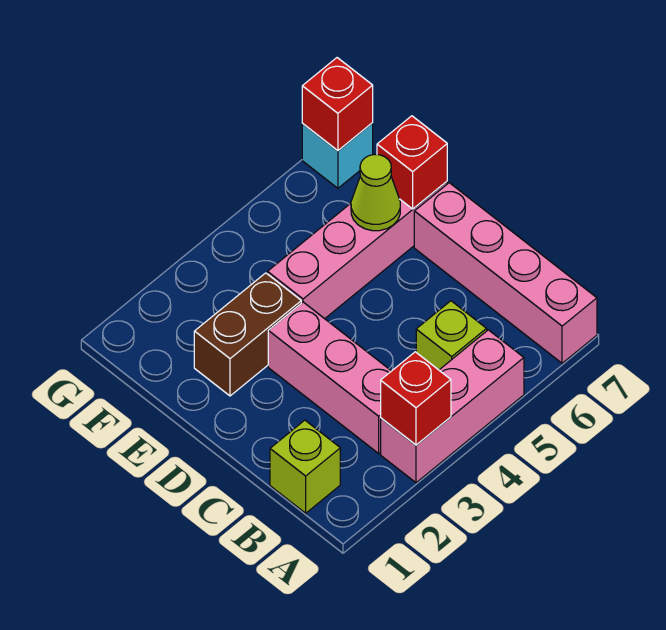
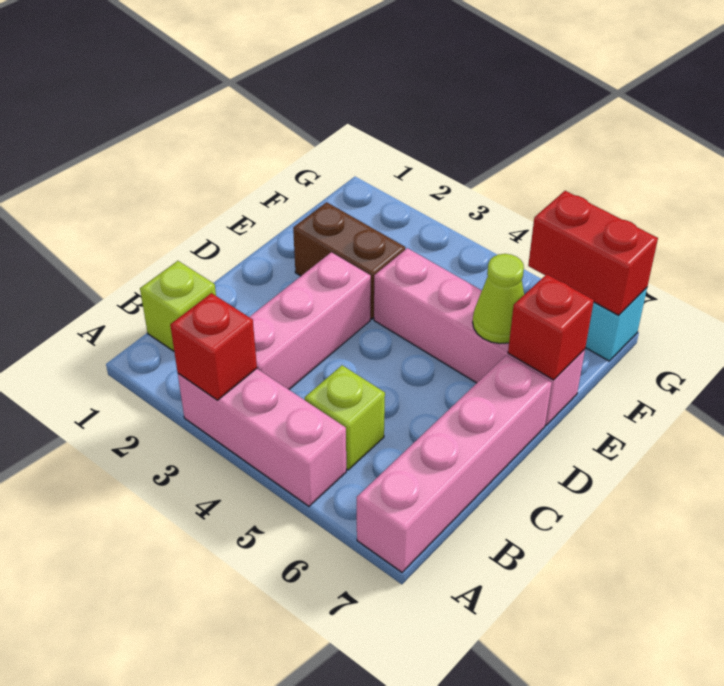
red 1x1 brick [302,58,373,151] -> red 1x2 brick [528,191,658,315]

